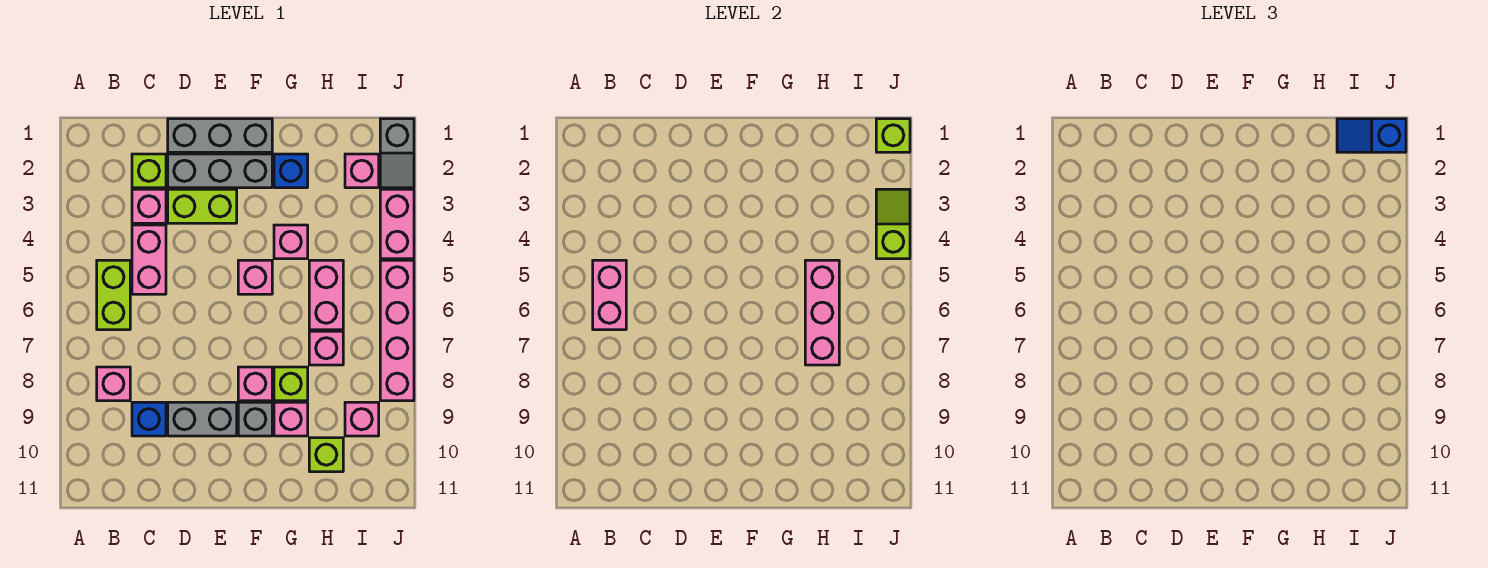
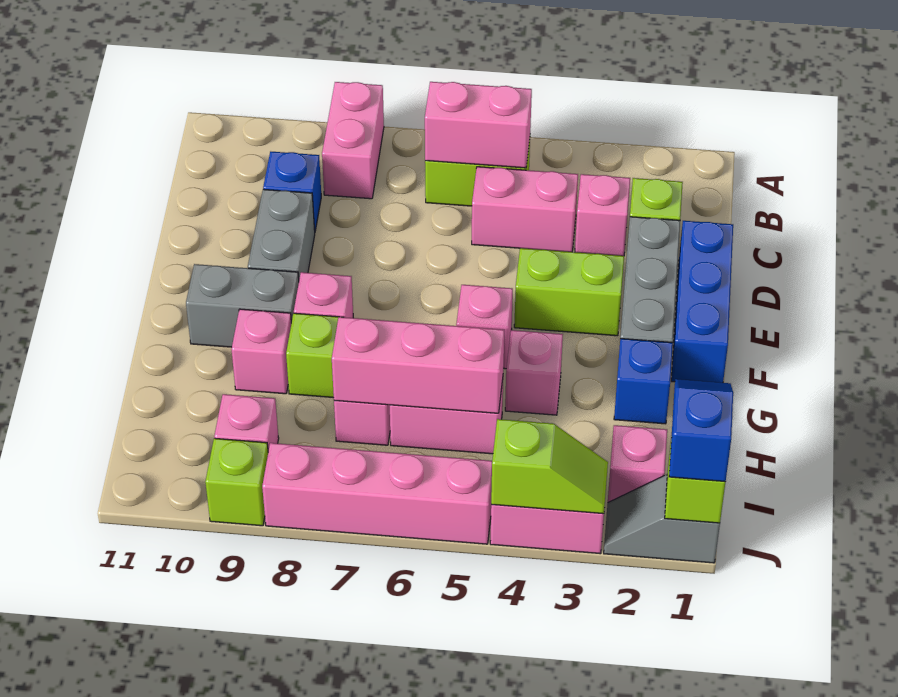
pink 1x1 brick [97,367,130,401] -> pink 1x2 brick [322,82,384,199]
grey 1x3 brick [168,119,272,152] -> blue 1x3 brick [671,221,733,383]
lime 1x2 brick [168,189,237,223] -> lime 1x2 brick turned to [514,248,624,336]
grey 1x1 brick [238,402,272,436] -> grey 1x2 brick [186,264,299,347]
lime 1x1 brick [309,438,343,472] -> lime 1x1 brick moved to [205,438,268,526]

